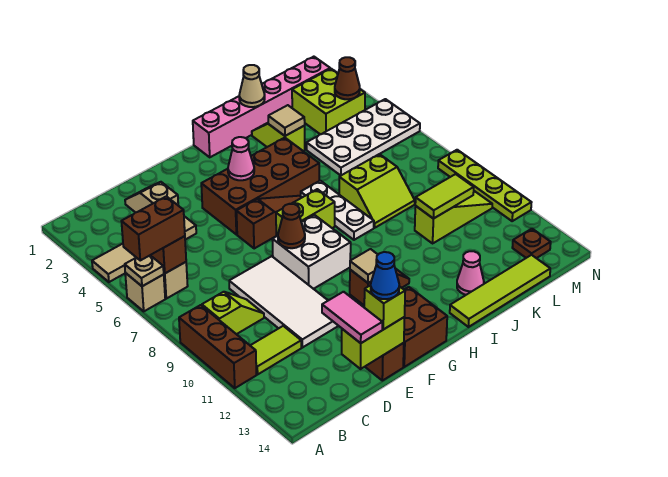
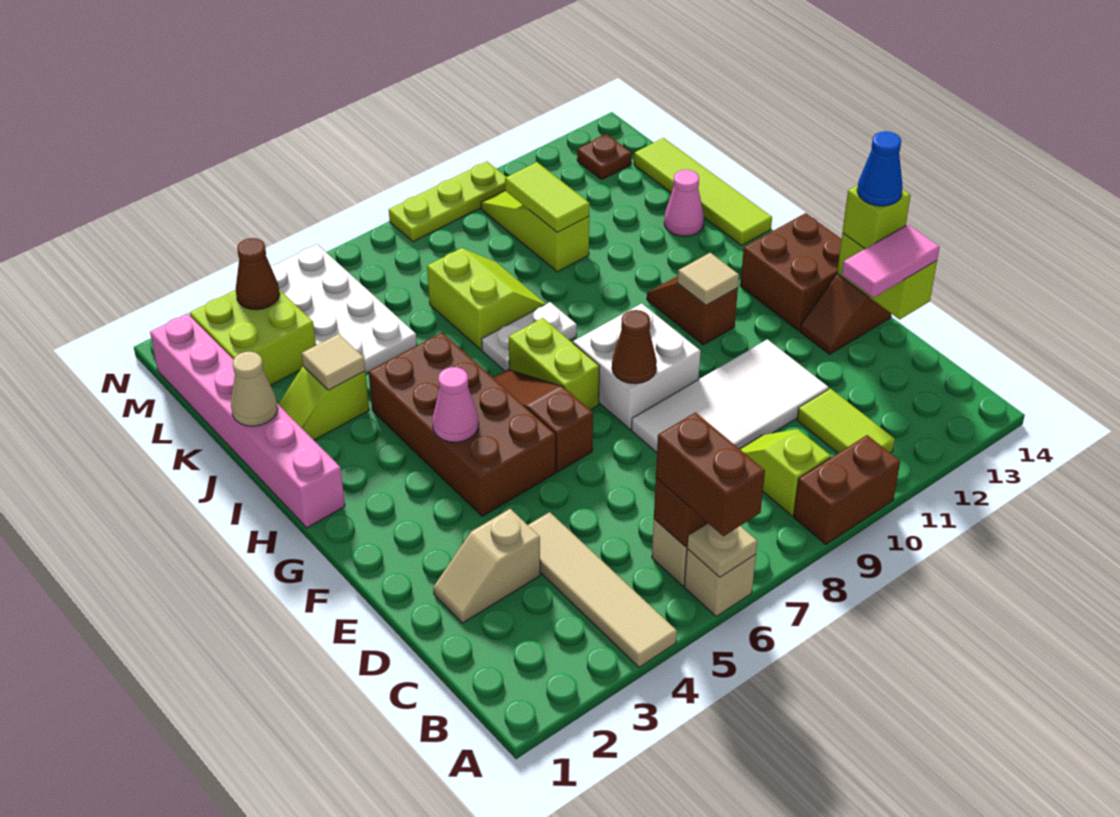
brown 1x3 brick [179,305,256,388] -> brown 1x2 brick [794,435,900,544]
white 1x3 plate [301,181,374,240] -> white 1x2 plate [482,302,577,371]
lime 1x4 plate [438,150,532,221] -> lime 1x3 plate [389,162,506,242]

